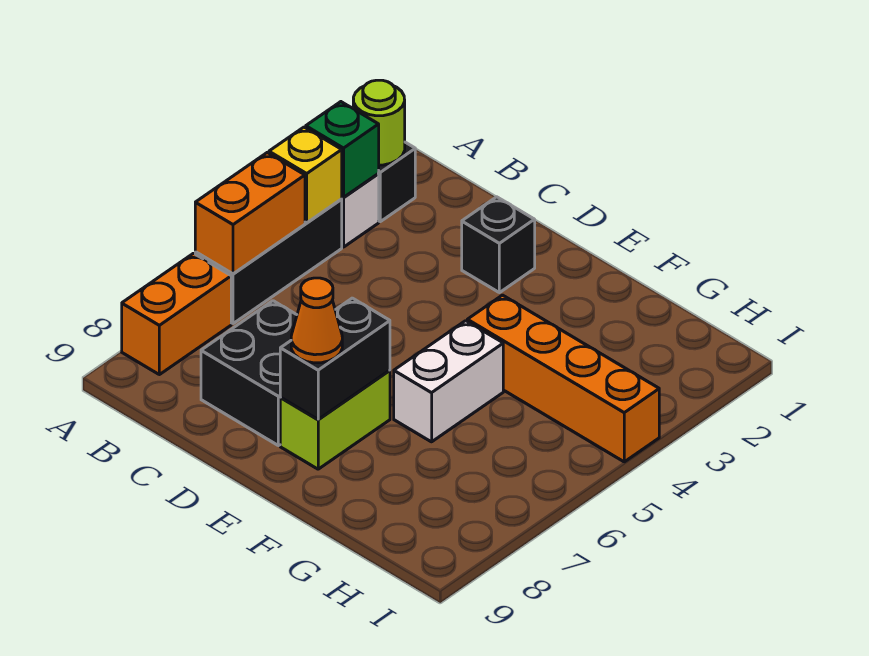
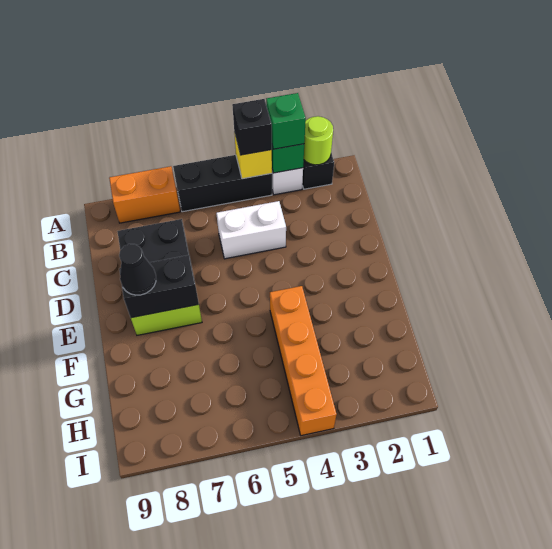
none -> green 1x1 brick [266,93,306,149]
orange 1x2 brick [195,153,305,274] -> none
black 1x1 brick [462,197,535,293] -> black 1x1 brick moved to [232,99,272,155]
orange 1x1 cone [291,278,342,363] -> black 1x1 cone [119,244,156,295]
white 1x2 brick [394,321,503,442] -> white 1x2 brick moved to [216,201,286,259]

